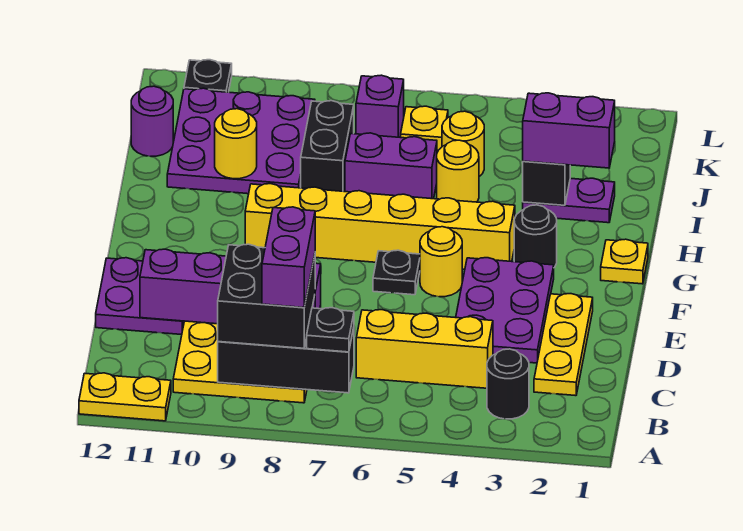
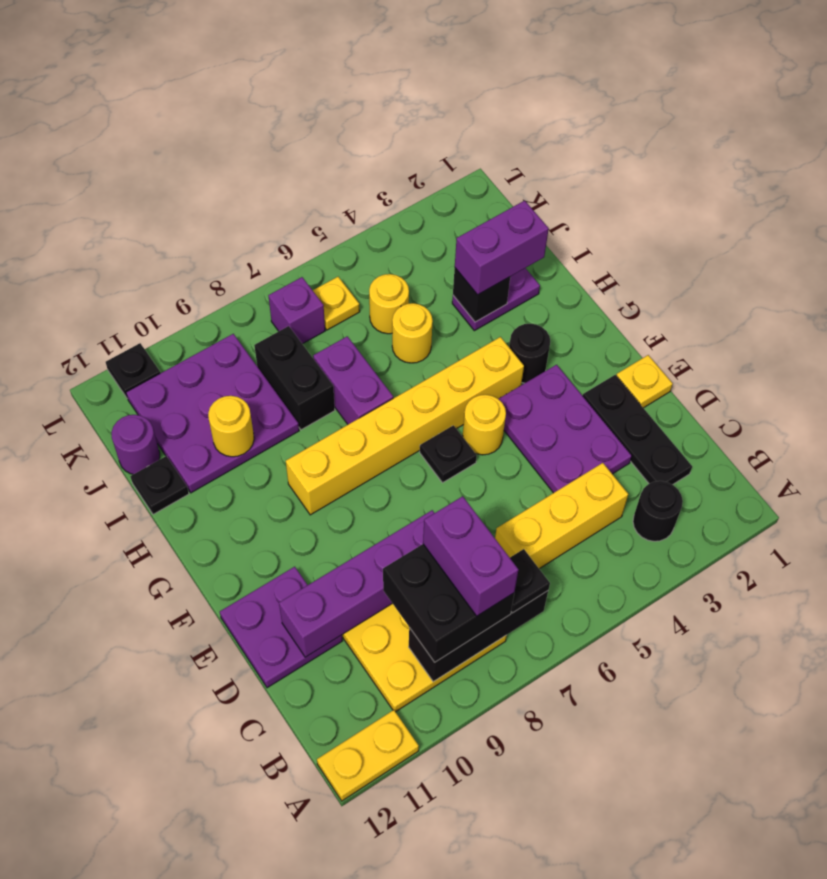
yellow 1x3 plate [534,294,593,396] -> black 1x3 plate [583,375,692,485]
yellow 1x1 plate [601,239,648,284] -> yellow 1x1 plate moved to [616,355,673,408]
purple 1x2 brick [345,133,437,199] -> purple 1x2 brick turned to [313,336,393,424]
none -> black 1x1 plate [130,456,189,514]

